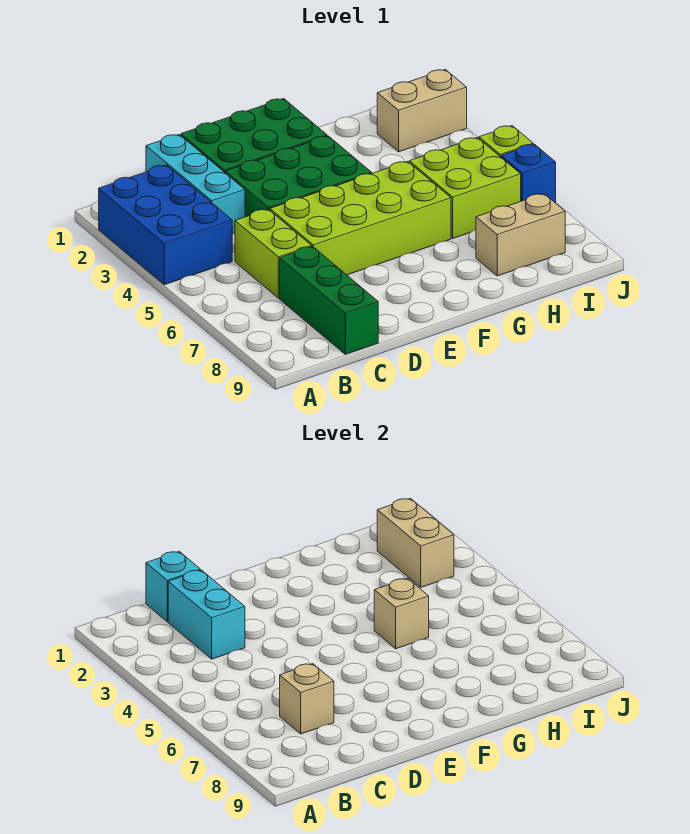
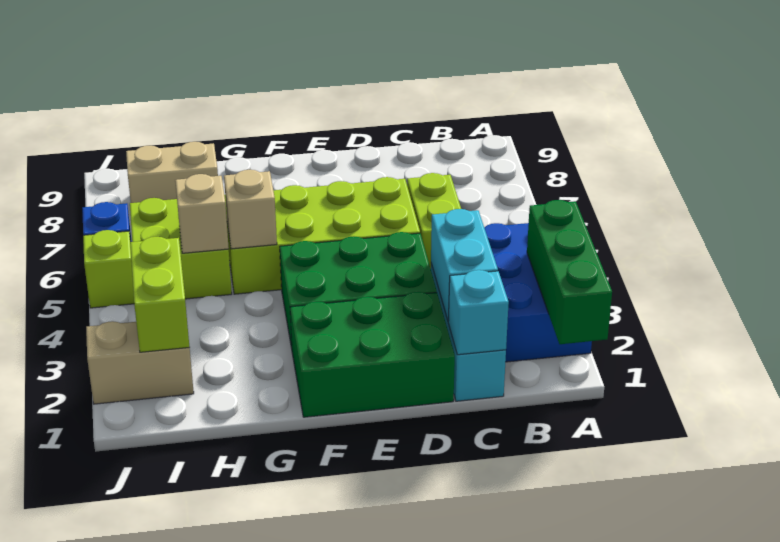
green 1x3 brick [280,247,378,354] -> green 1x3 brick moved to [527,200,612,344]
tan 1x1 brick [280,664,334,734] -> tan 1x1 brick moved to [175,174,229,253]
tan 1x2 brick [377,498,454,587] -> lime 1x2 brick [130,237,189,352]

